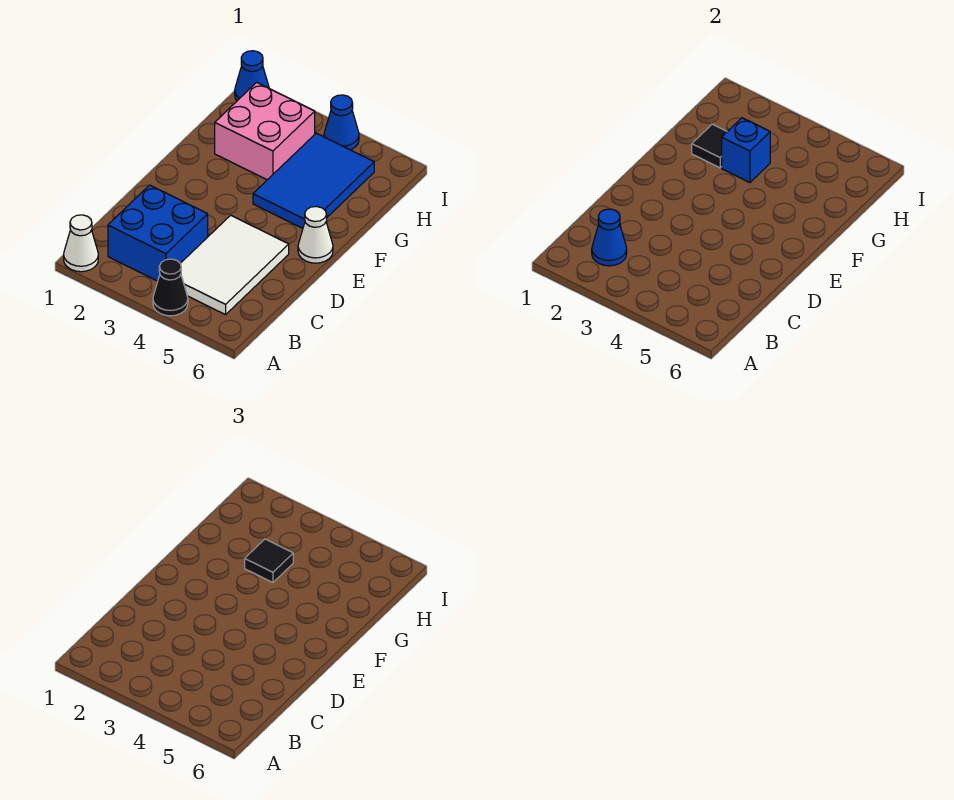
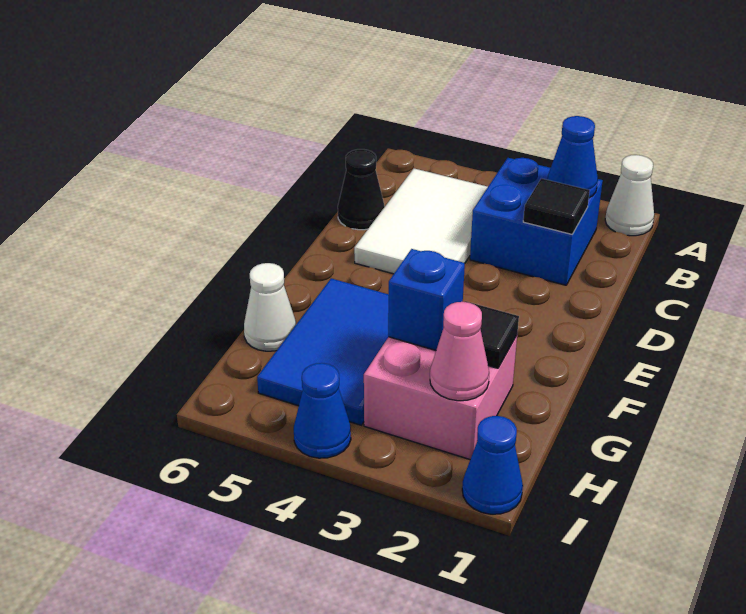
black 1x1 cone [153,259,188,316] -> black 1x1 cone moved to [338,149,385,230]
white 1x1 cone [298,206,333,263] -> white 1x1 cone moved to [244,263,296,351]
black 1x1 tile [245,539,293,583] -> black 1x1 tile moved to [523,178,590,234]
none -> pink 1x1 cone [430,302,489,401]

